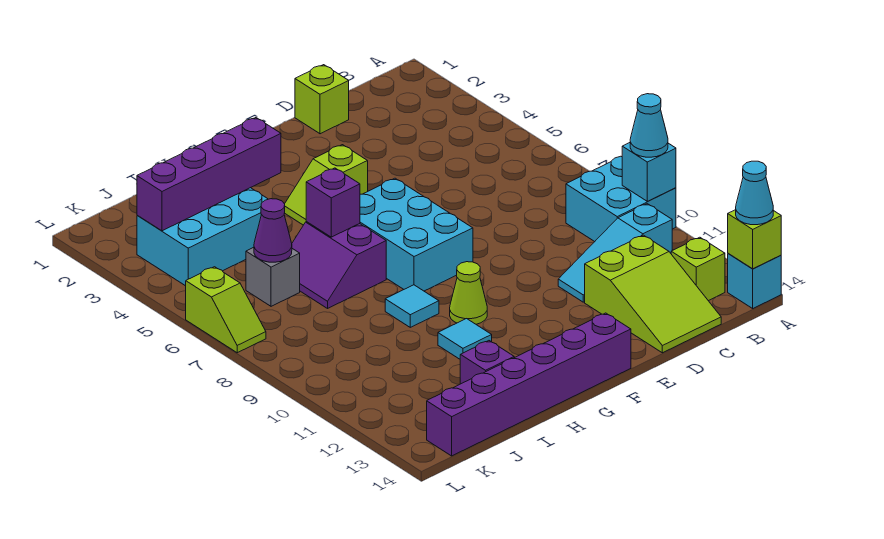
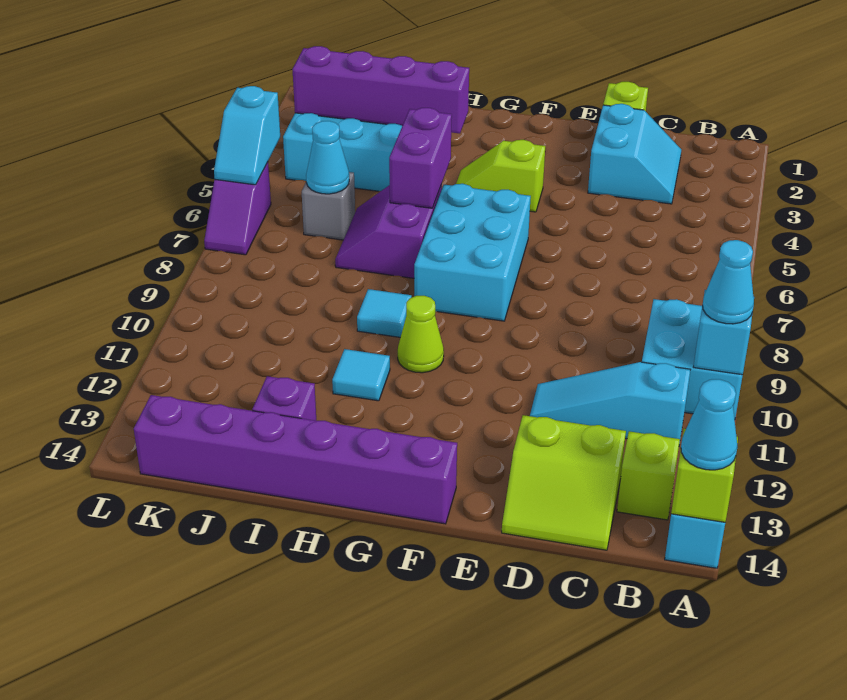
none -> cyan 2x2 slope [588,104,681,204]
lime 2x3 slope [585,235,721,353] -> lime 2x2 slope [502,415,626,550]
purple 1x1 brick [306,168,360,237] -> purple 1x2 brick [389,108,452,208]
purple 1x1 cone [254,199,292,262] -> cyan 1x1 cone [306,121,349,194]
none -> cyan 1x2 slope [214,86,280,185]
lime 1x2 slope [186,267,266,353] -> purple 1x2 slope [204,162,271,255]

